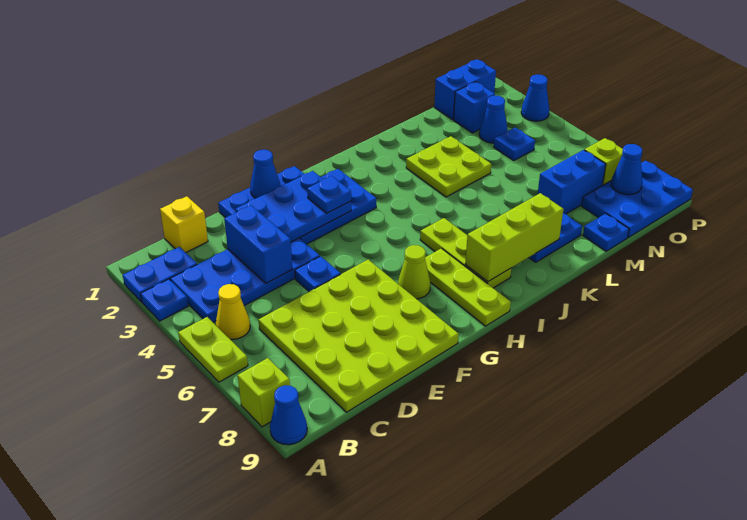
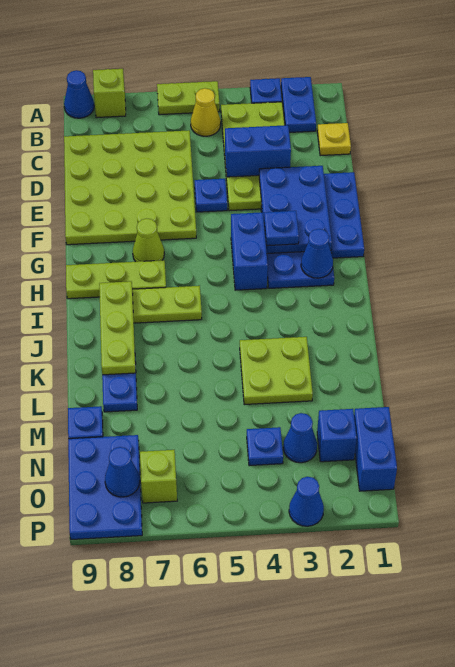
blue 2x4 plate [170,238,320,322] -> lime 2x4 plate [221,102,285,211]
yellow 1x1 brick [160,196,208,252] -> yellow 1x1 plate [317,123,351,156]
blue 1x1 cone [250,150,281,198] -> blue 1x1 cone moved to [301,229,333,278]
lime 1x3 brick [465,193,563,282] -> lime 1x3 plate [99,281,136,375]
blue 1x2 brick [538,150,606,214] -> blue 1x2 brick moved to [231,212,268,290]

